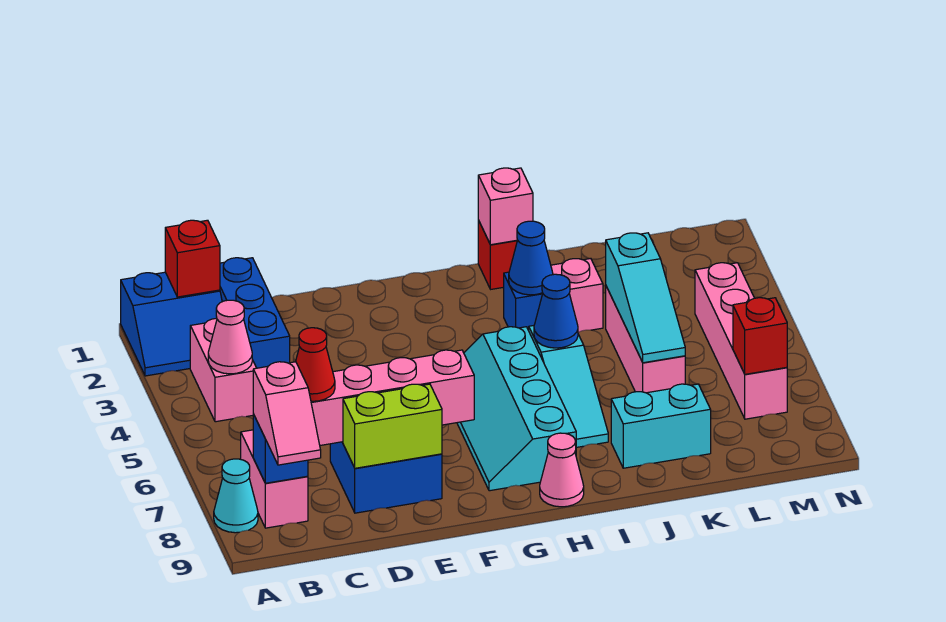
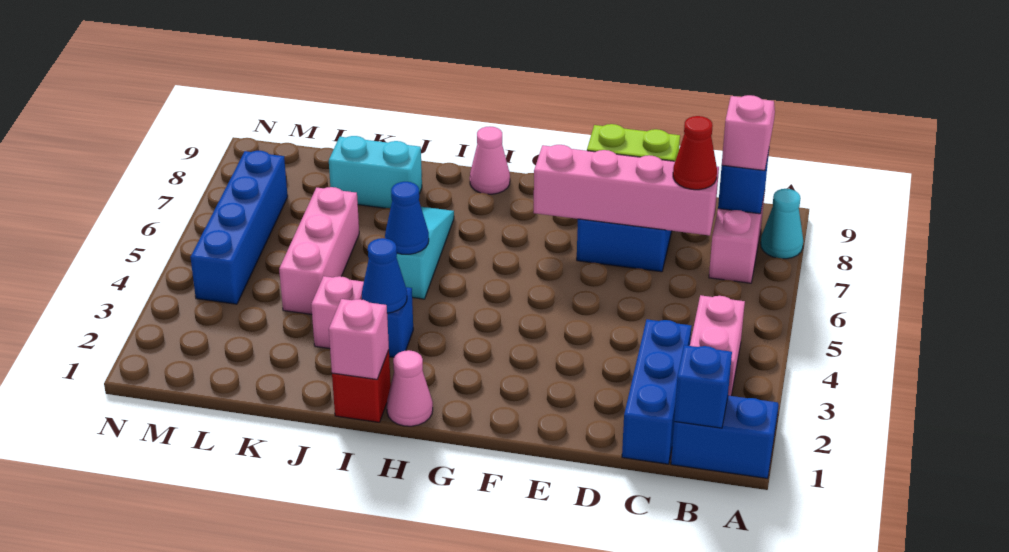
red 1x1 brick [165,220,220,297] -> blue 1x1 brick [674,345,732,428]
pink 1x1 cone [208,300,252,374] -> pink 1x1 cone moved to [387,350,433,426]
cyan 2x4 slope [457,327,576,491] -> none
cyan 1x3 slope [606,233,685,363] -> none
pink 1x4 brick [695,263,787,419] -> blue 1x4 brick [191,151,288,304]
red 1x1 brick [733,298,787,374] -> none

